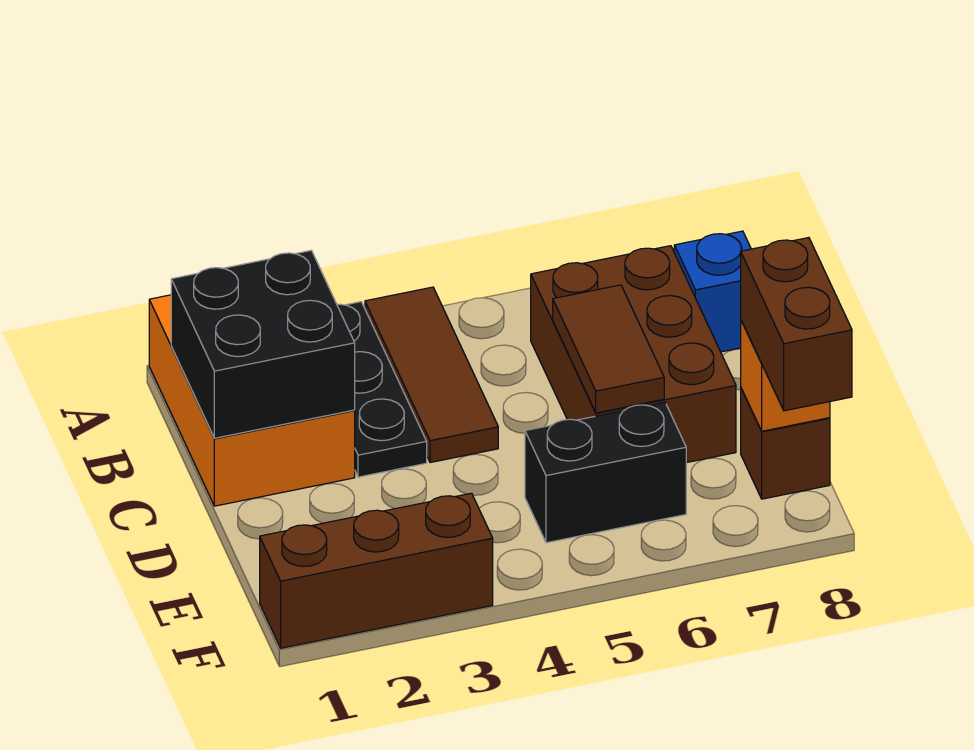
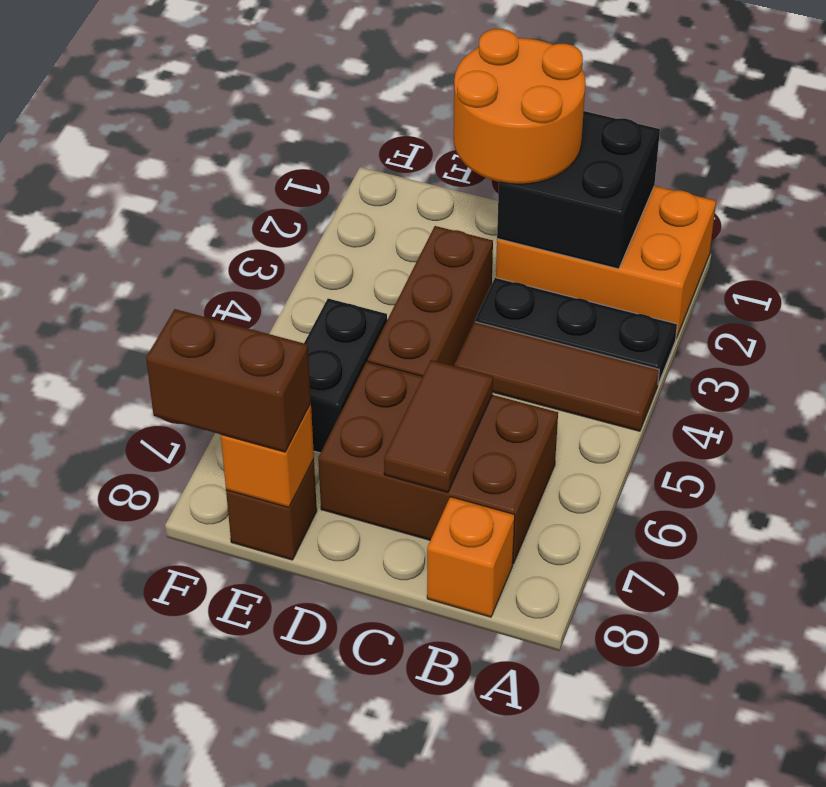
blue 1x1 brick [674,231,751,352] -> orange 1x1 brick [427,497,515,617]
none -> orange 2x2 round brick [454,29,585,184]
brown 1x2 tile [553,285,664,413] -> brown 1x2 tile turned to [384,360,493,492]
brown 1x3 brick [260,493,493,648] -> brown 1x3 brick moved to [368,226,493,376]

